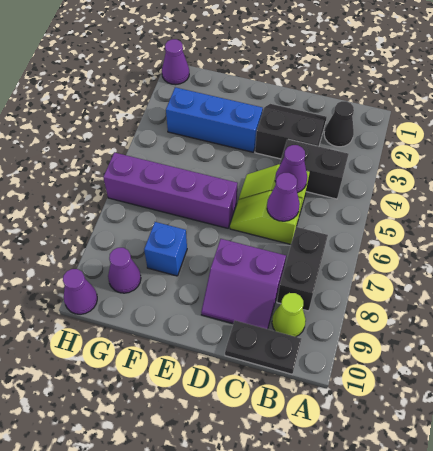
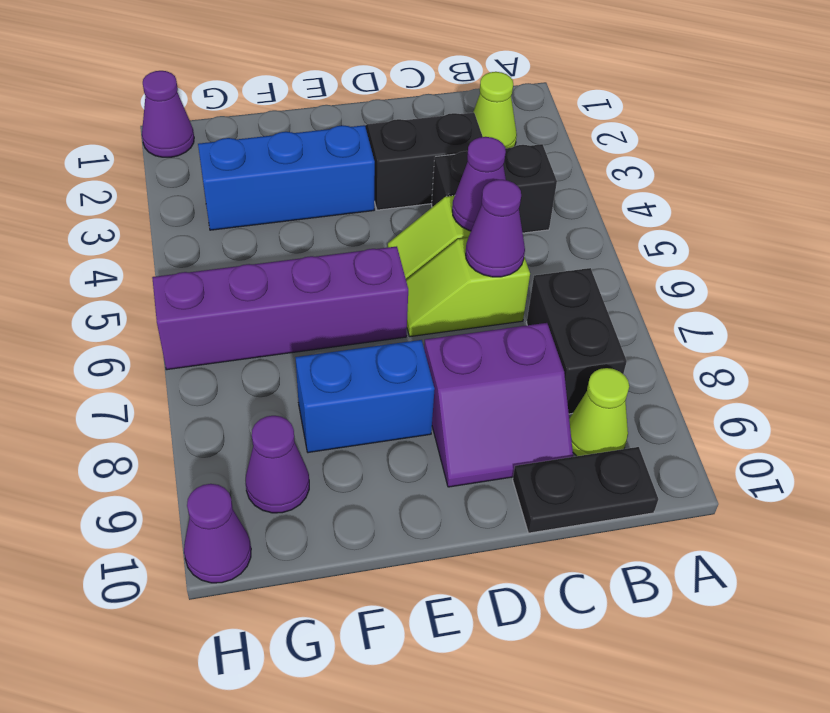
black 1x1 cone [324,101,354,147] -> lime 1x1 cone [473,72,517,148]
blue 1x1 brick [144,222,187,276] -> blue 1x2 brick [295,340,435,453]

